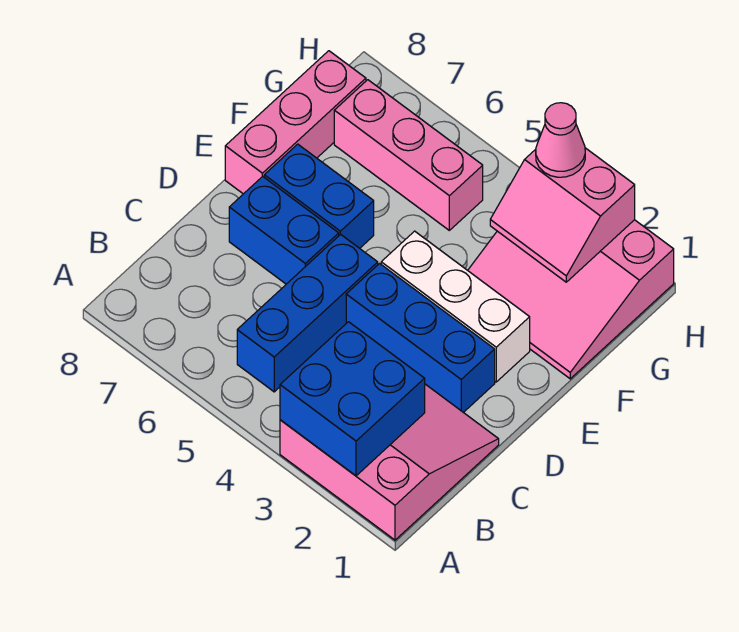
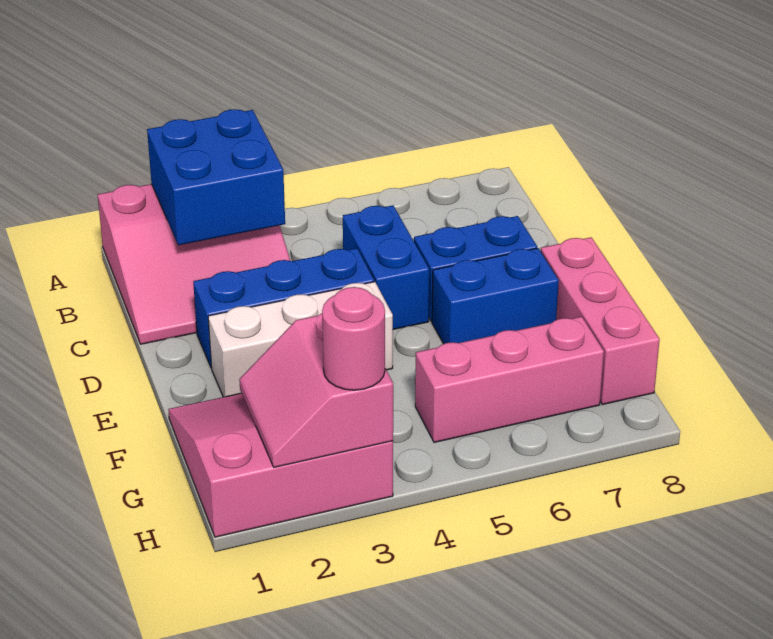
blue 1x3 brick [237,234,378,392] -> blue 1x2 brick [343,205,429,329]
pink 2x2 slope [490,148,635,282] -> pink 2x2 slope turned to [239,313,393,467]
pink 1x1 cone [536,103,585,177] -> pink 1x1 round brick [322,287,385,390]

